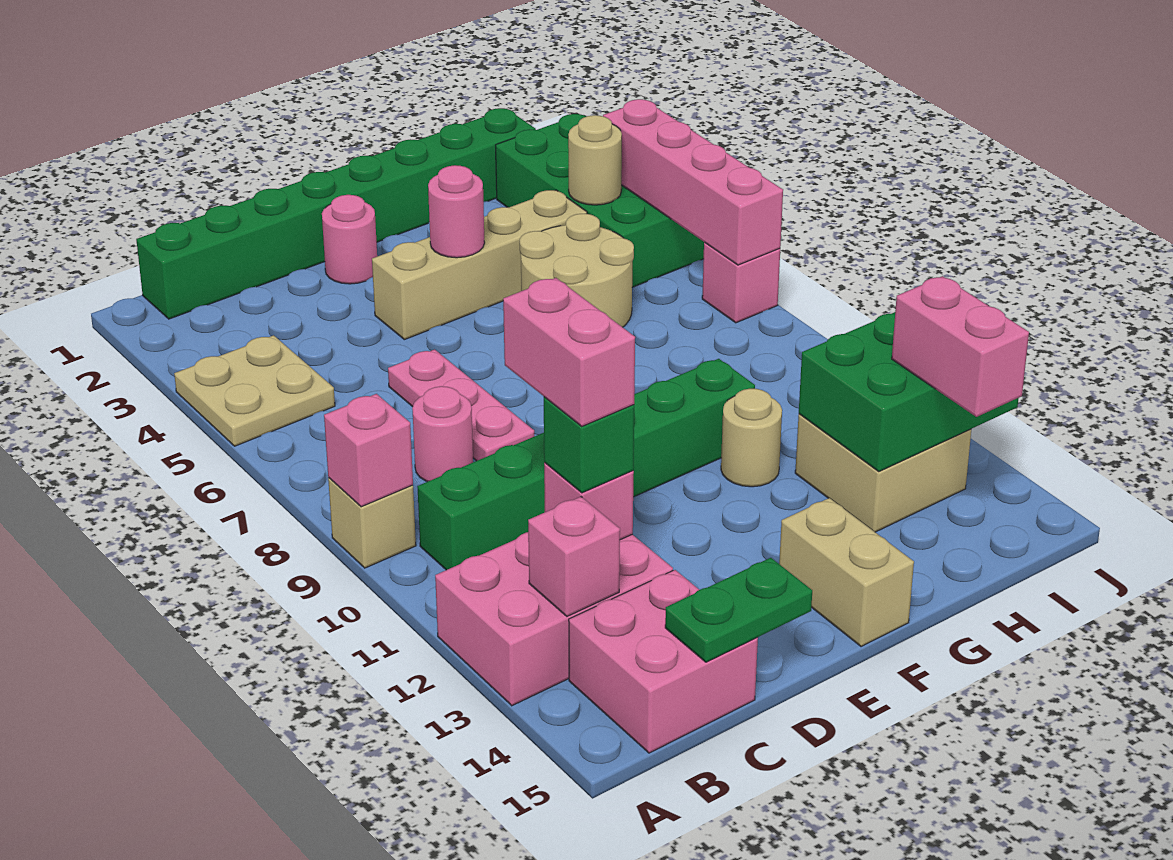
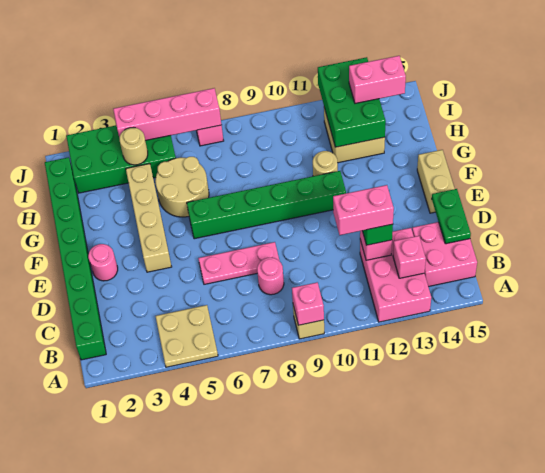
green 1x6 brick [417,359,755,570] -> green 1x6 brick turned to [187,171,346,239]
pink 1x1 round brick [428,165,485,258] -> none
tan 1x2 brick [779,498,914,647] -> tan 1x2 brick turned to [417,150,455,213]

